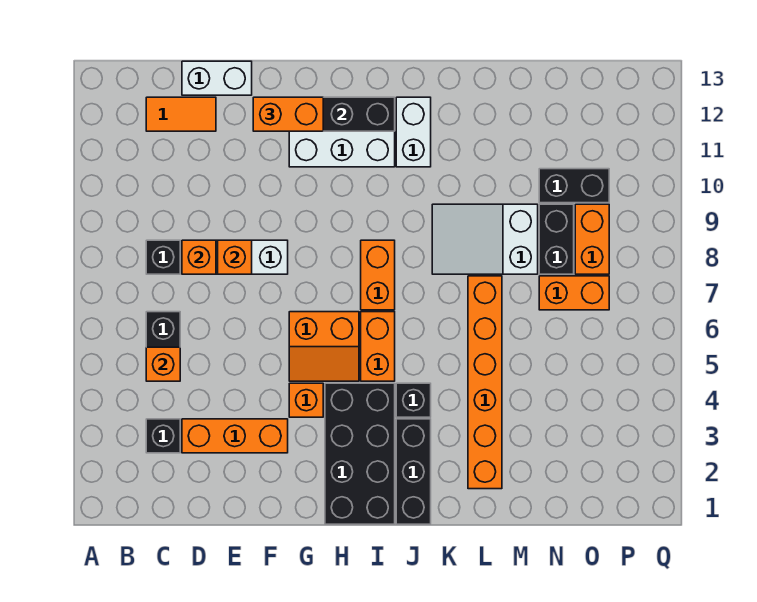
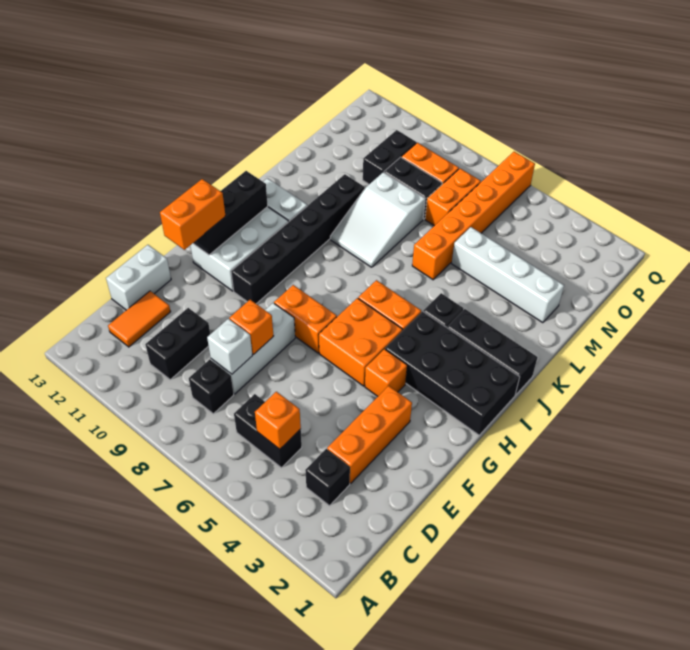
none -> black 1x2 brick [145,308,210,380]
orange 1x1 brick [182,240,216,274] -> white 1x1 brick [207,319,252,374]
orange 2x2 slope [289,312,359,381] -> orange 2x2 brick [319,298,403,386]
none -> black 1x6 brick [231,174,365,304]
orange 1x2 brick [361,240,395,310] -> orange 1x2 brick moved to [274,285,337,353]
orange 1x6 brick [468,276,502,489] -> orange 1x6 brick turned to [412,152,535,280]
none -> white 1x4 brick [452,227,564,323]

